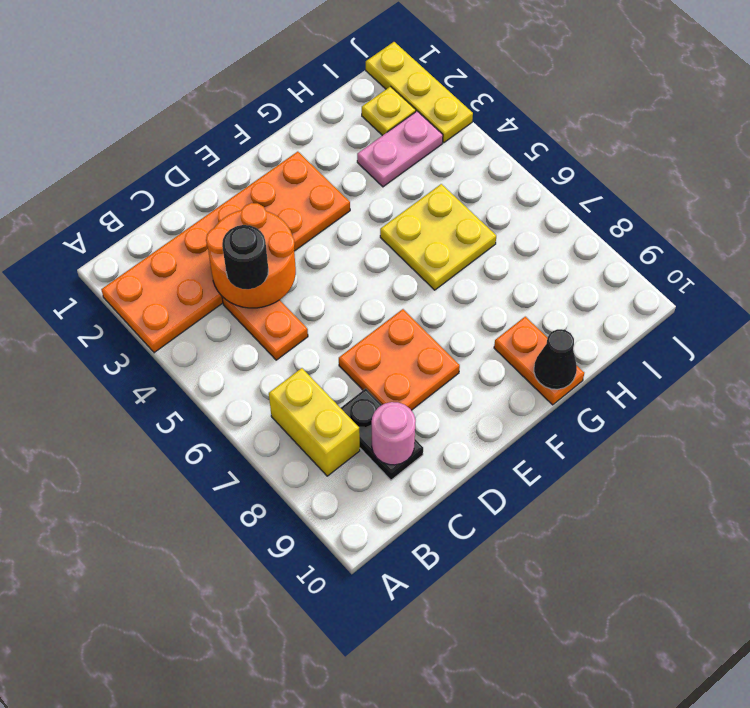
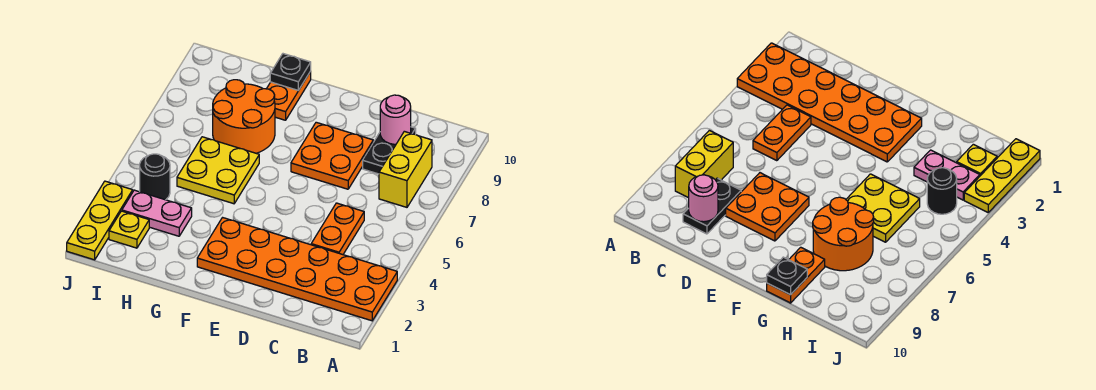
orange 2x2 round brick [206,203,296,308] -> orange 2x2 round brick moved to [213,80,275,153]
black 1x1 round brick [222,225,268,289] -> black 1x1 round brick moved to [140,154,170,200]
black 1x1 cone [534,329,577,389] -> black 1x1 plate [270,54,311,90]

